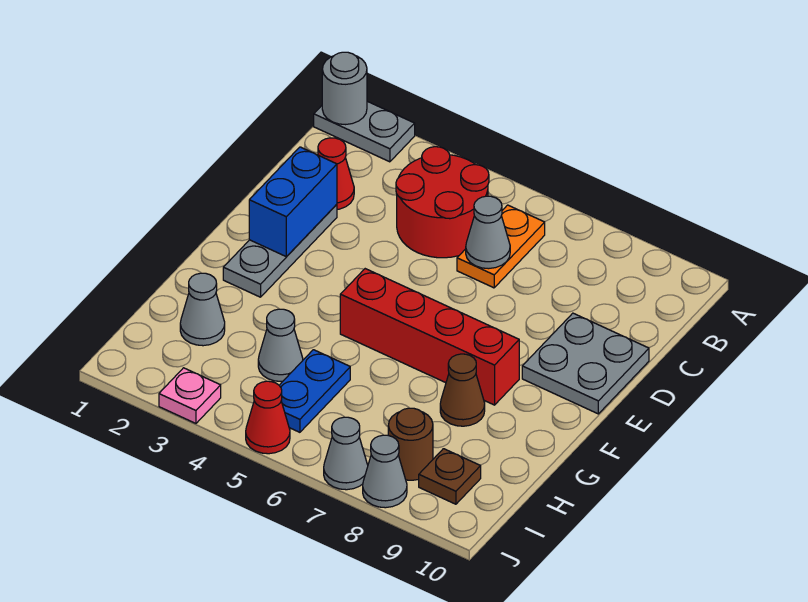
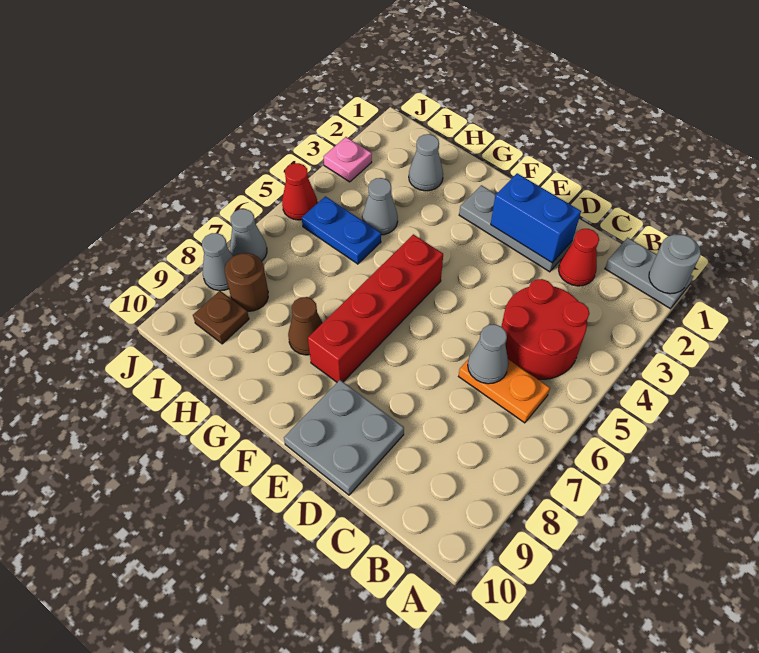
grey 1x2 plate [314,101,415,162] -> grey 1x2 plate turned to [605,238,693,309]

